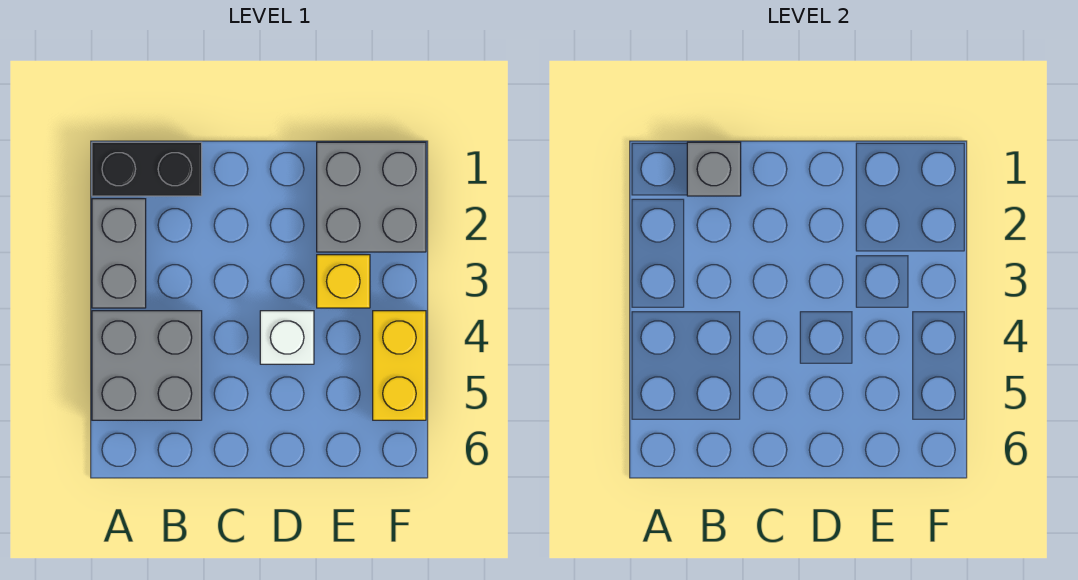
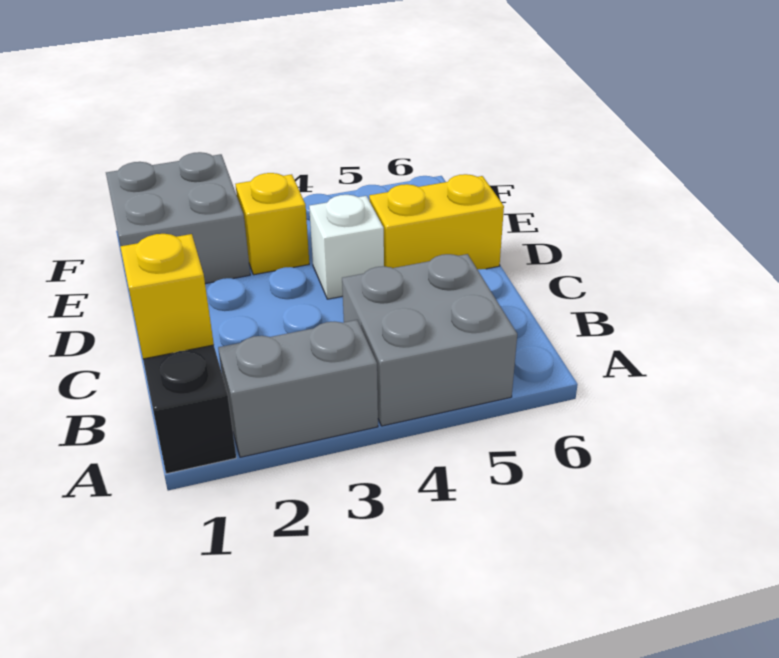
grey 1x1 brick [687,142,741,196] -> yellow 1x1 brick [120,234,214,359]
yellow 1x2 brick [373,311,426,420] -> yellow 1x2 brick moved to [369,174,504,270]

